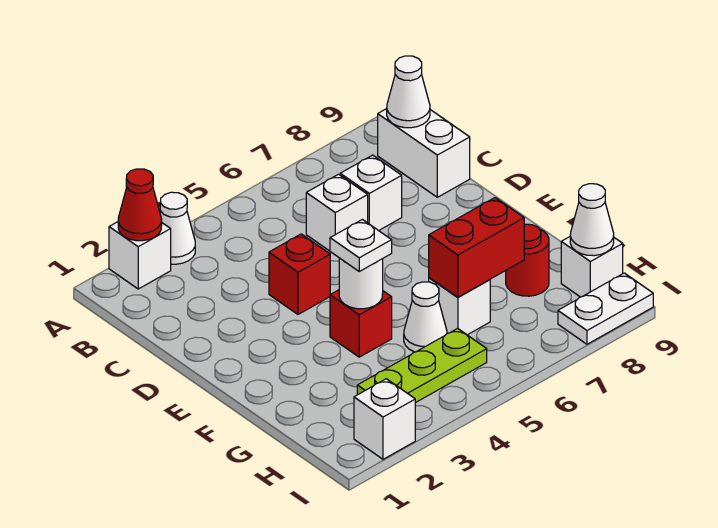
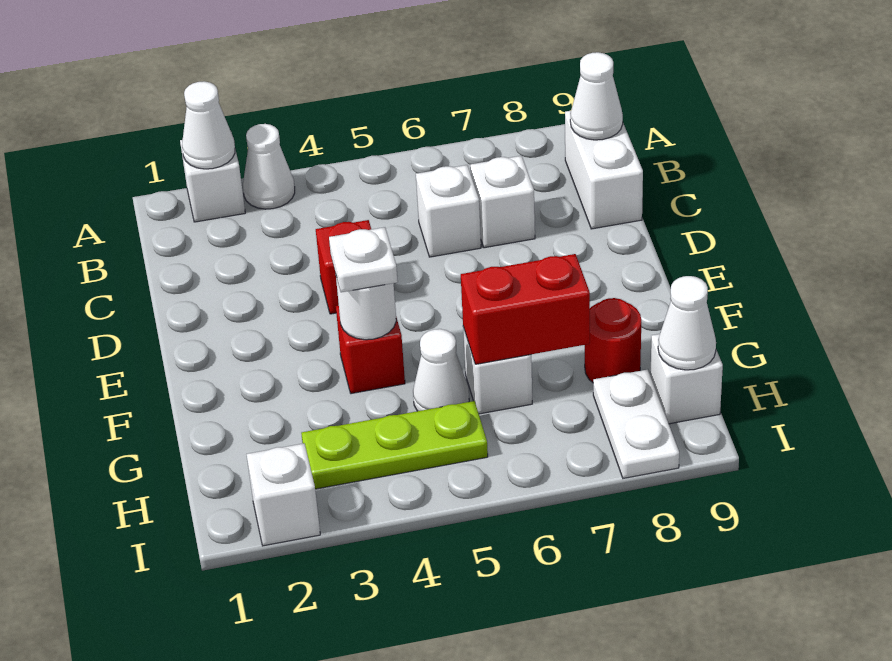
red 1x1 cone [118,169,162,241] -> white 1x1 cone [182,81,235,169]
white 1x2 plate [558,273,653,344] -> white 1x2 plate turned to [593,369,679,478]

